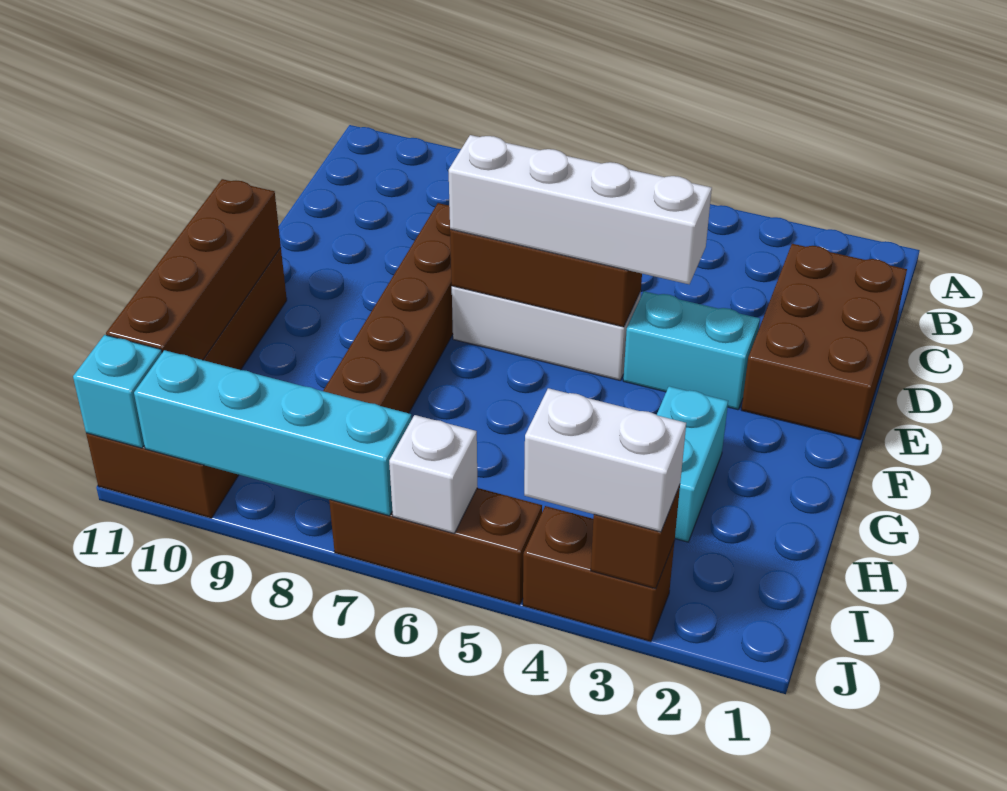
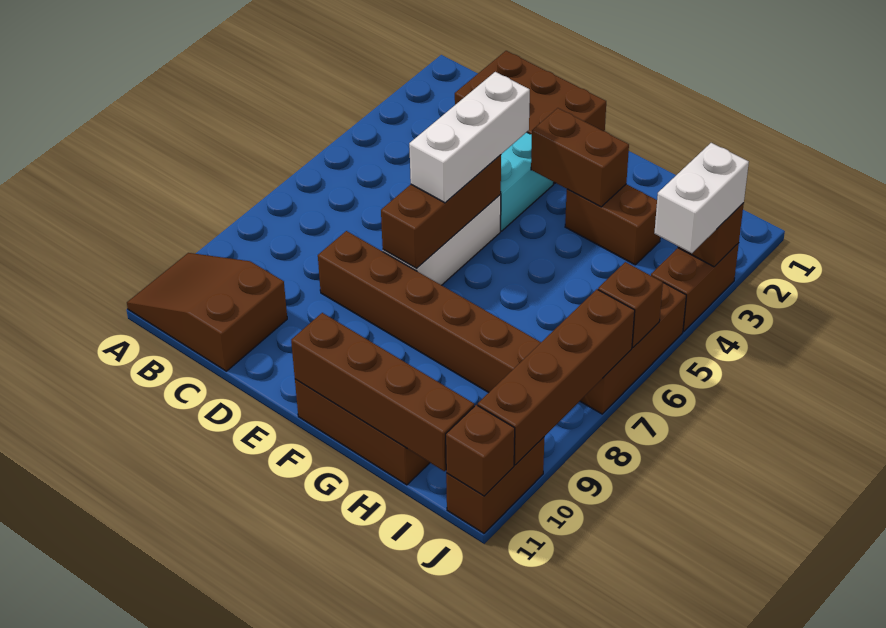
none -> brown 2x3 slope [127,253,287,371]
white 1x4 brick [449,135,712,284] -> white 1x3 brick [409,72,530,203]
none -> brown 1x2 brick [531,108,629,207]
cyan 1x2 brick [657,386,728,542] -> brown 1x2 brick [565,184,660,265]
white 1x1 brick [389,415,478,533] -> brown 1x1 brick [598,262,663,348]
cyan 1x4 brick [134,350,412,516] -> brown 1x4 brick [478,289,635,465]
cyan 1x1 brick [73,335,162,448] -> brown 1x1 brick [446,405,515,496]

